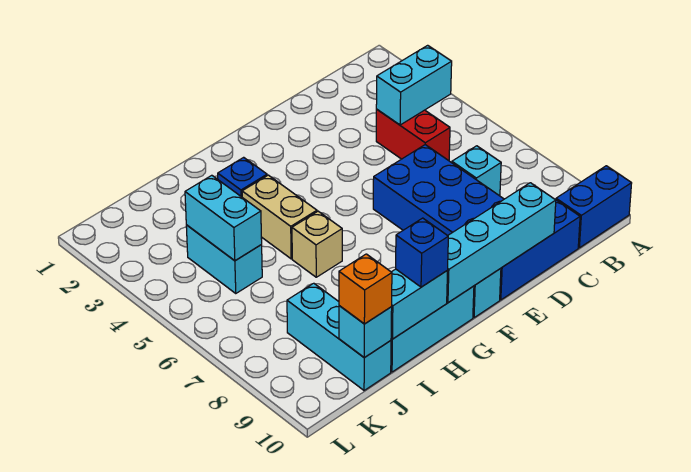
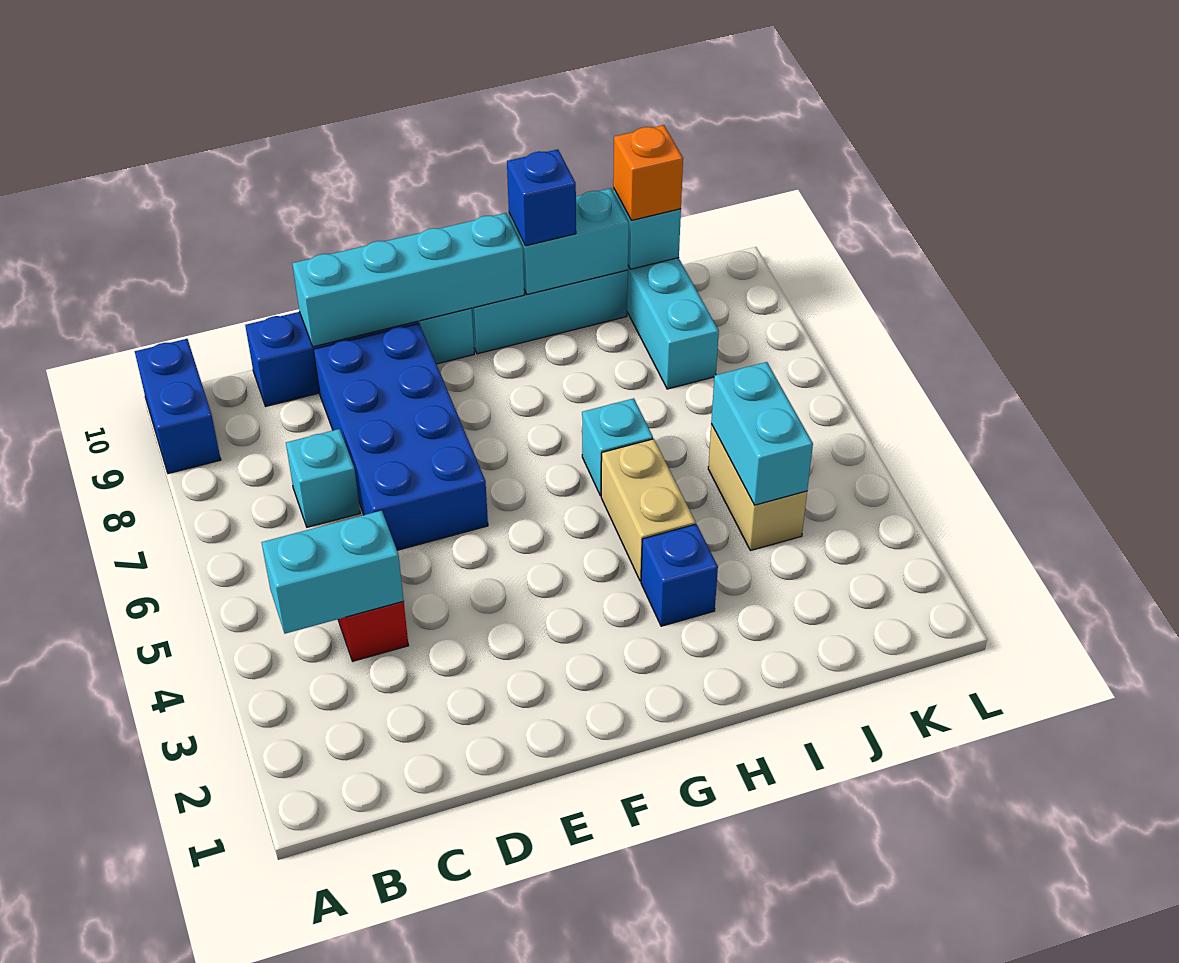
blue 1x2 brick [556,166,632,248] -> blue 1x2 brick turned to [135,339,221,474]
tan 1x1 brick [292,211,342,277] -> cyan 1x1 brick [582,398,653,496]
cyan 1x2 brick [186,225,262,293] -> tan 1x2 brick [708,424,807,551]

